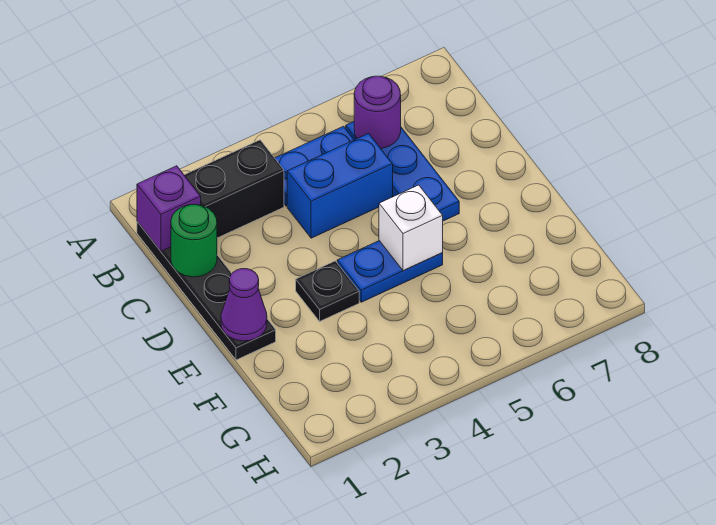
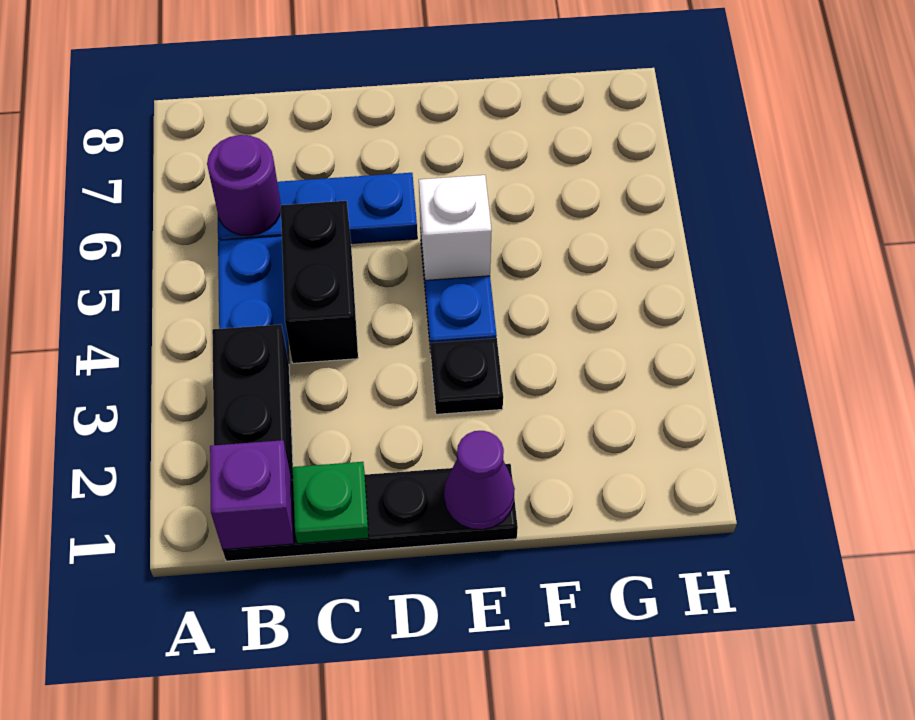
green 1x1 round brick [171,204,217,277] -> green 1x1 plate [293,462,369,544]
blue 1x2 brick [287,133,393,238] -> black 1x2 brick [281,201,358,363]

